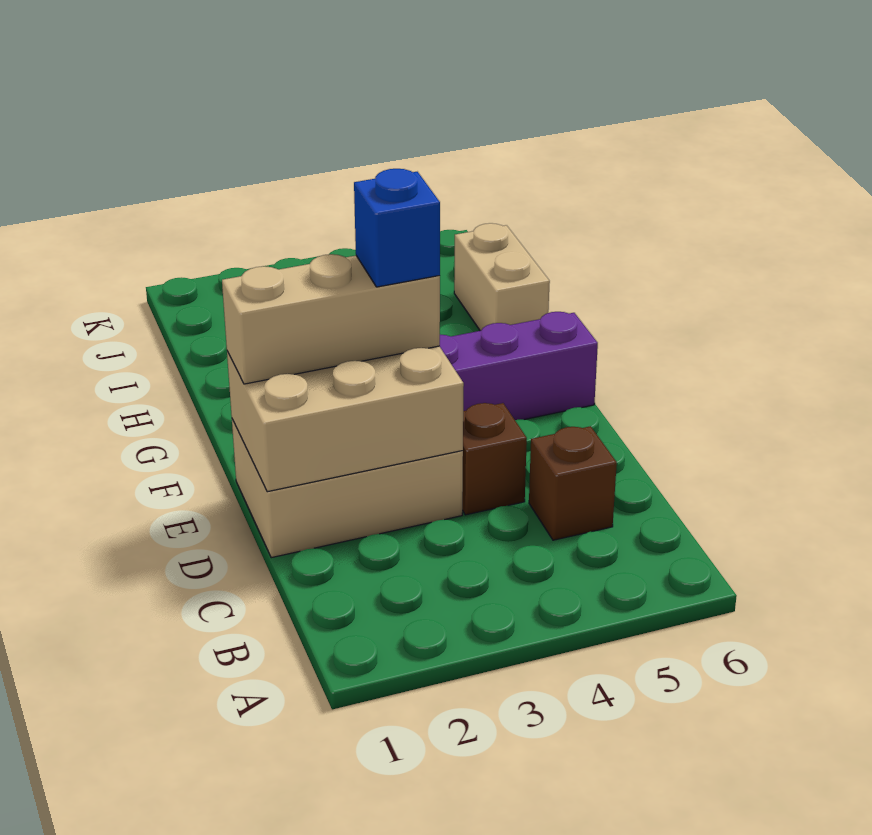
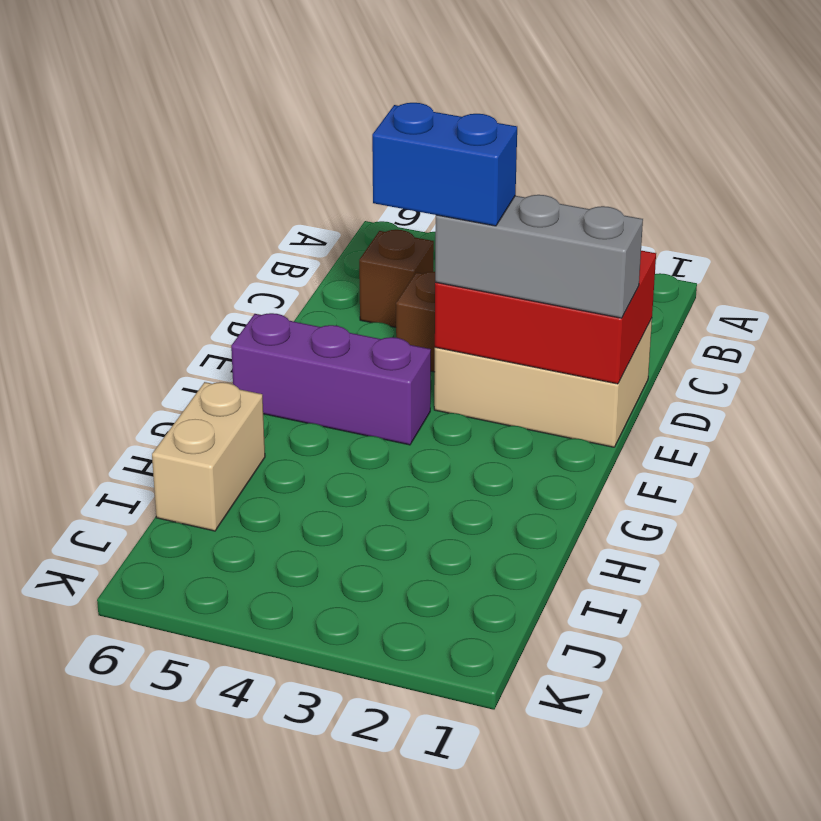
tan 2x3 brick [227,346,464,492] -> red 2x3 brick [435,251,656,384]
tan 1x3 brick [222,254,440,384] -> grey 1x3 brick [435,195,643,318]
blue 1x1 brick [354,169,440,287] -> blue 1x2 brick [372,103,517,226]

